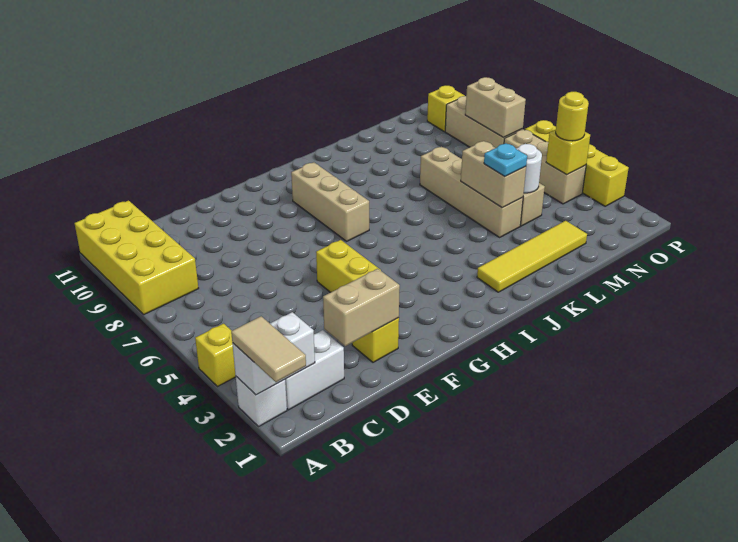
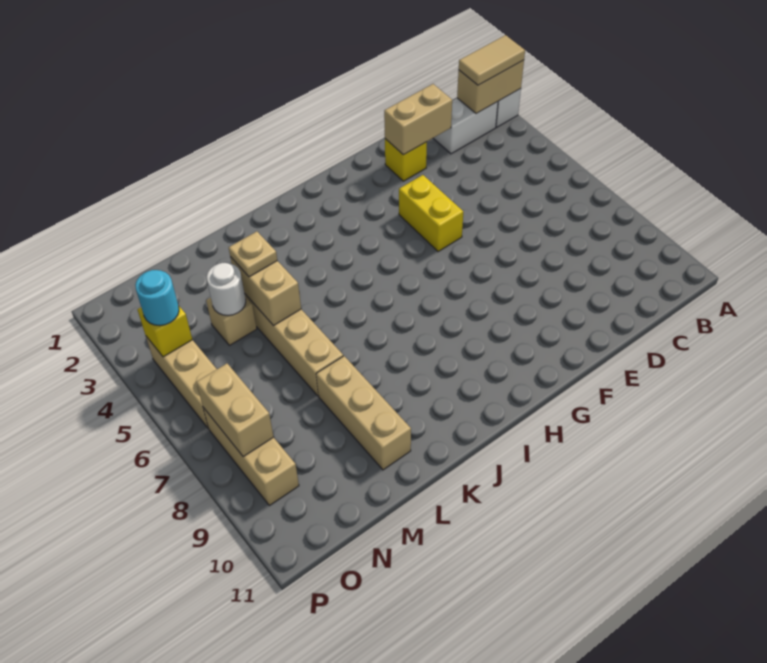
tan 1x2 tile [231,316,306,382] -> tan 1x2 tile turned to [459,35,525,85]
white 1x2 brick [232,312,315,395] -> tan 1x2 brick [457,60,524,114]
yellow 1x1 brick [195,324,236,387] -> none
yellow 2x4 brick [74,201,199,314] -> none
tan 1x3 brick [291,162,369,241] -> tan 1x3 brick moved to [316,356,411,470]
yellow 1x4 tile [477,221,587,292] -> none
cyan 1x1 plate [484,143,527,176] -> tan 1x1 plate [229,231,277,277]
yellow 1x1 round brick [556,92,589,141] -> cyan 1x1 round brick [135,270,179,326]
yellow 1x1 brick [427,86,464,132] -> none
yellow 1x4 brick [525,120,629,206] -> none

